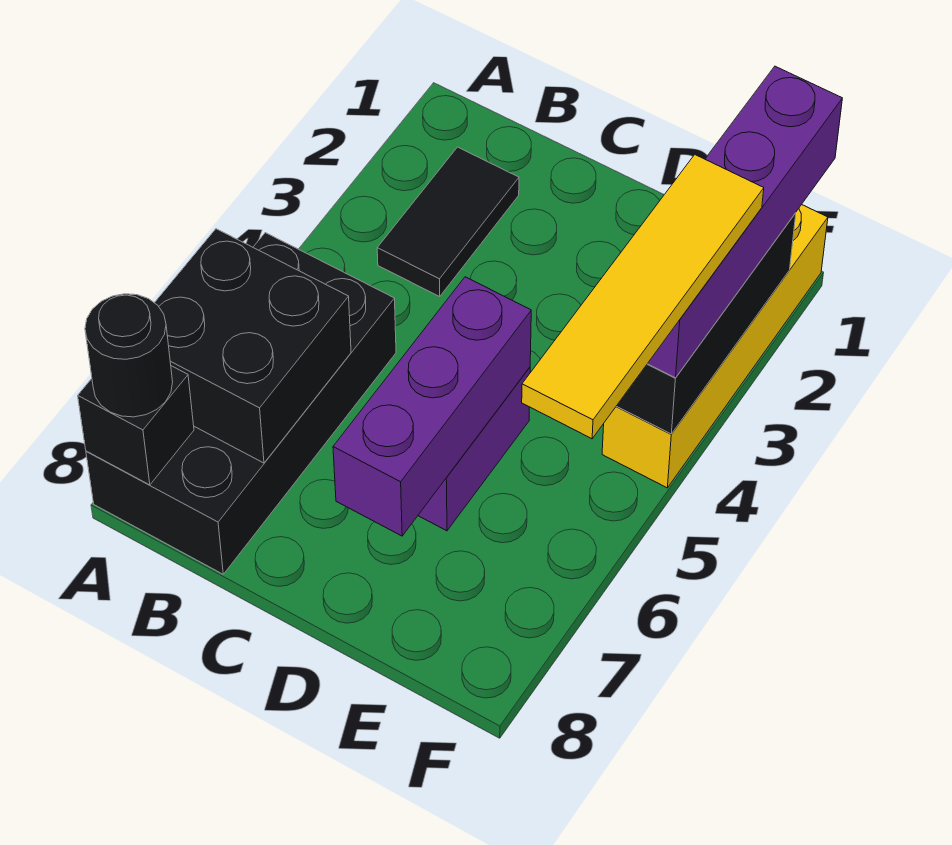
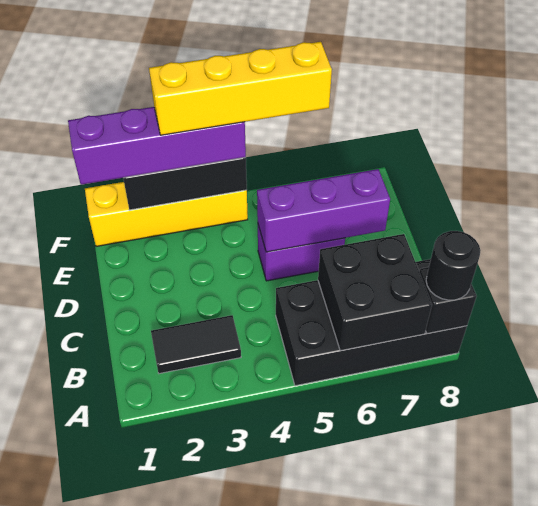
yellow 1x4 tile [522,155,764,439] -> yellow 1x4 brick [149,42,332,135]

